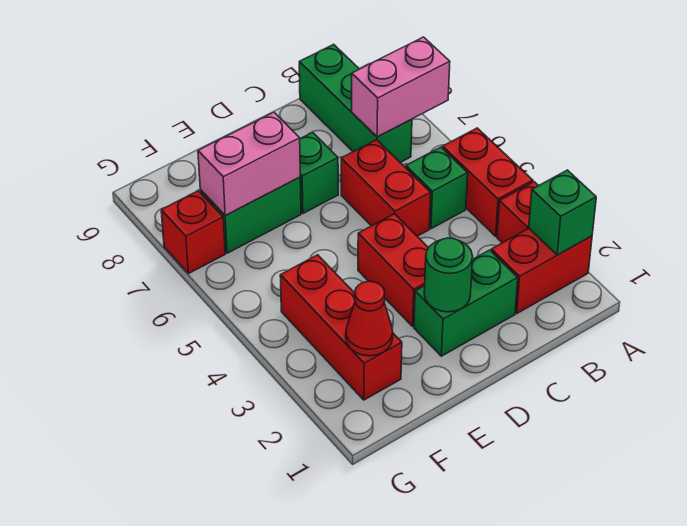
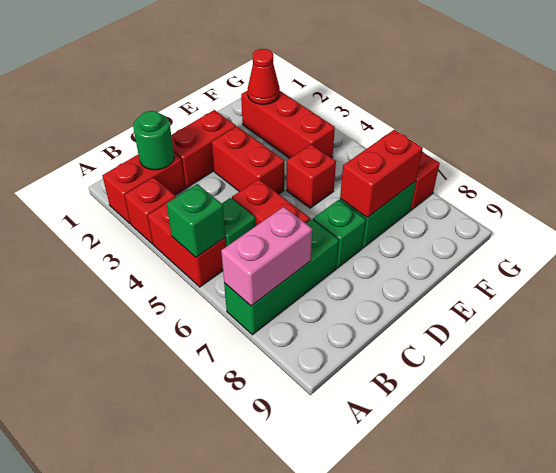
green 1x1 brick [529,170,596,255] -> green 1x1 brick moved to [166,184,225,257]
green 1x3 brick [299,44,412,163] -> green 1x3 brick turned to [224,219,339,335]
green 1x2 brick [414,250,518,356] -> red 1x2 brick [171,110,236,188]
green 1x1 round brick [424,238,473,312] -> green 1x1 round brick moved to [133,111,174,170]
none -> red 1x1 brick [286,144,336,208]
pink 1x2 brick [198,112,300,216] -> red 1x2 brick [340,130,423,218]

